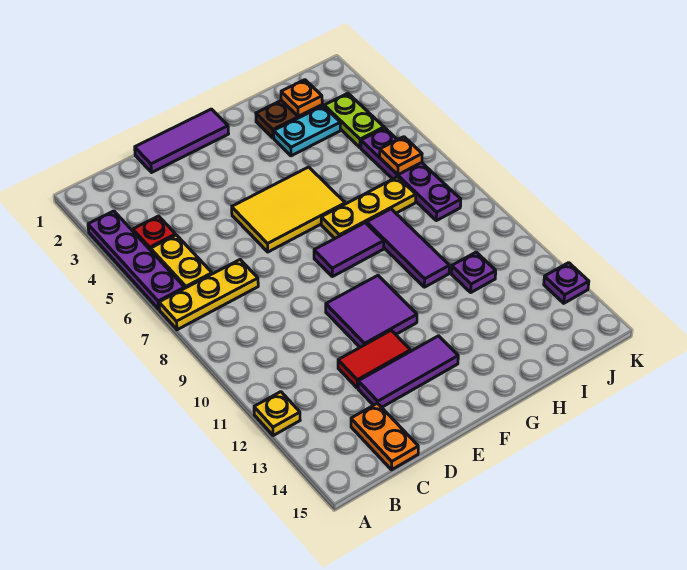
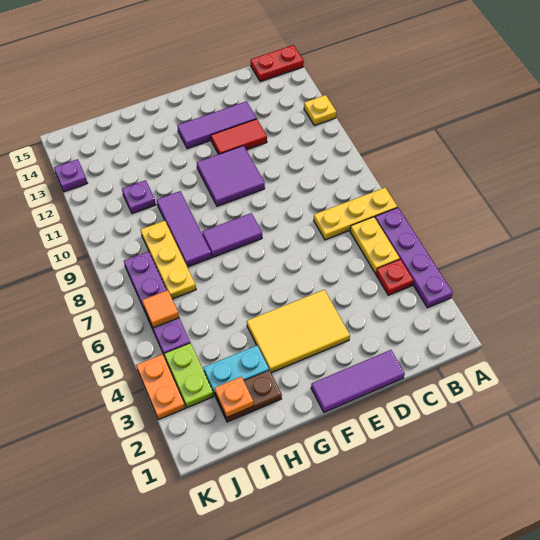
none -> red 1x2 plate [251,45,304,82]
orange 1x2 plate [351,403,418,470] -> orange 1x2 plate moved to [136,354,185,420]
yellow 2x3 tile [232,167,345,252] -> yellow 2x3 tile moved to [247,290,350,373]
yellow 1x3 plate [321,177,416,238] -> yellow 1x3 plate turned to [141,221,196,299]
orange 1x1 plate [380,137,422,175] -> orange 1x1 tile [142,290,179,328]

